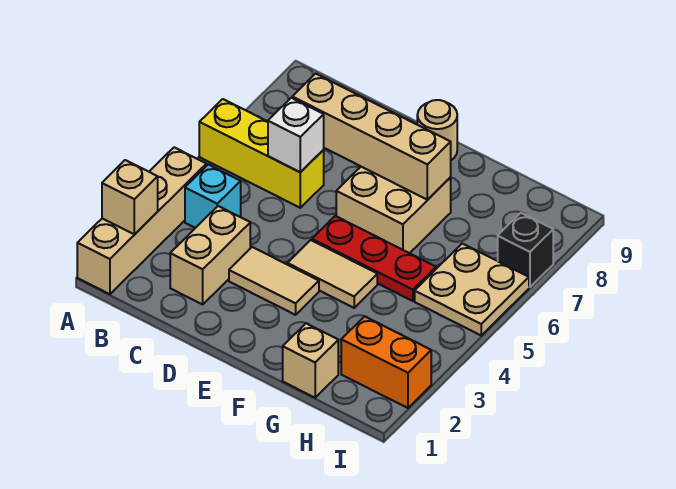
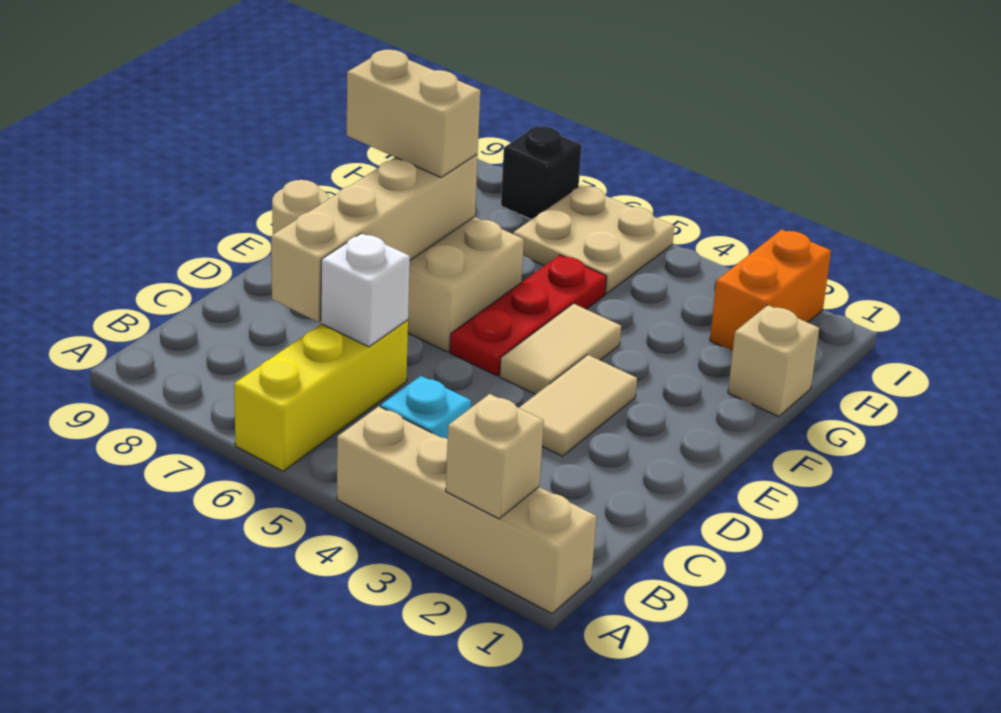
tan 1x2 brick [170,206,250,304] -> tan 1x2 brick moved to [347,50,480,177]

